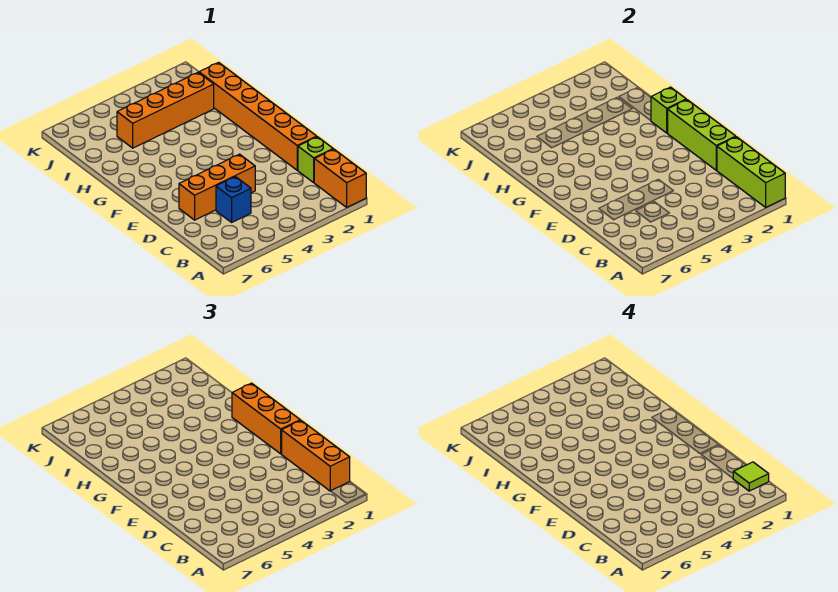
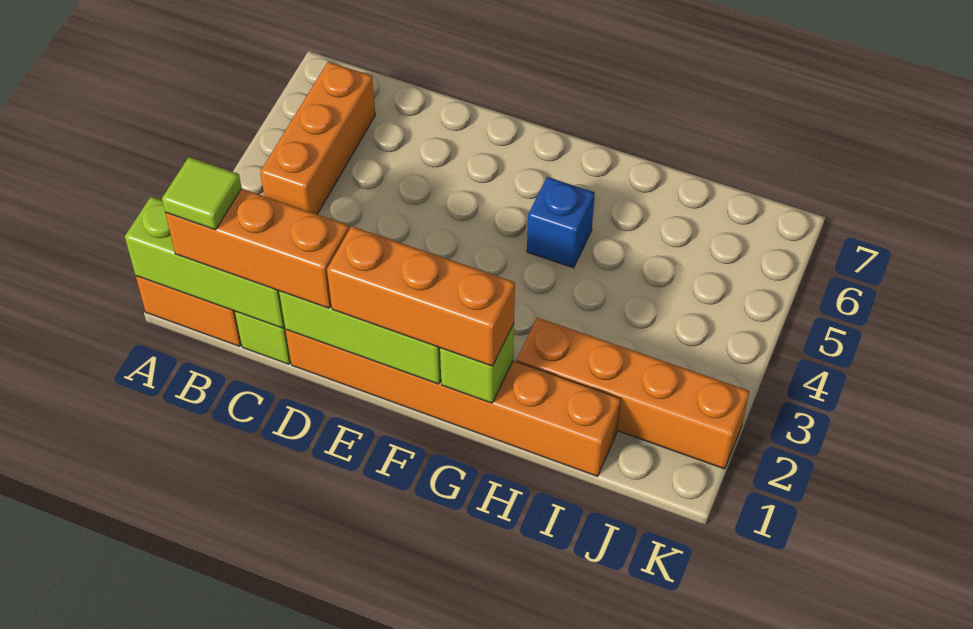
blue 1x1 brick [216,177,251,222] -> blue 1x1 brick moved to [527,177,595,268]
orange 1x3 brick [179,154,255,220] -> orange 1x3 brick moved to [260,62,375,214]
orange 1x4 brick [117,73,214,148] -> orange 1x4 brick turned to [517,318,750,469]

